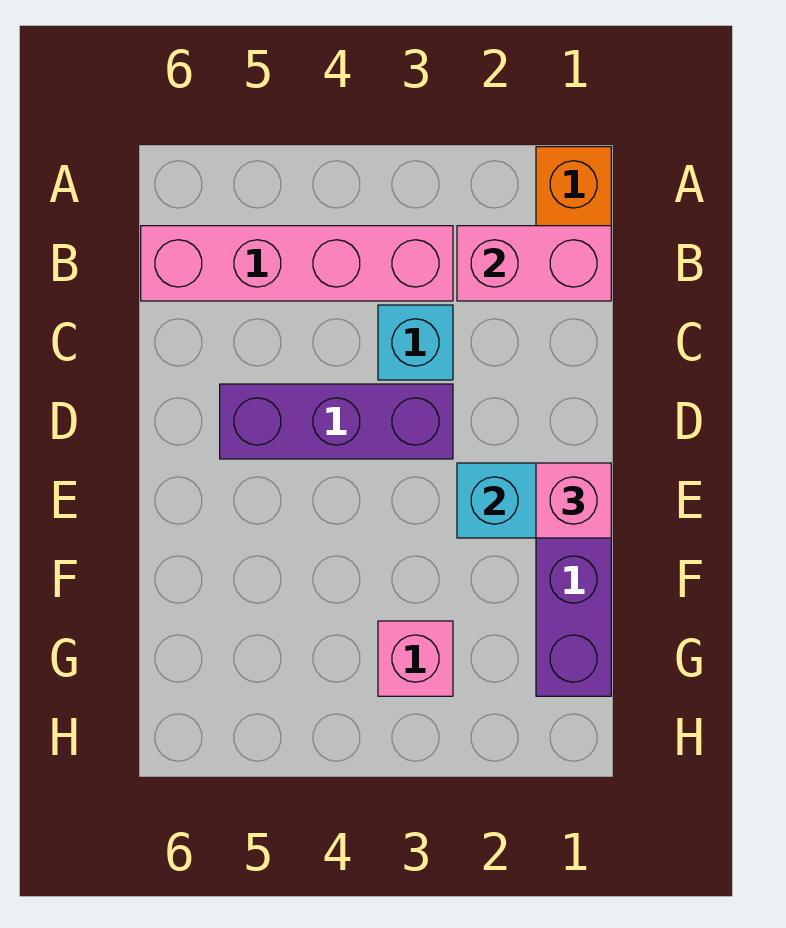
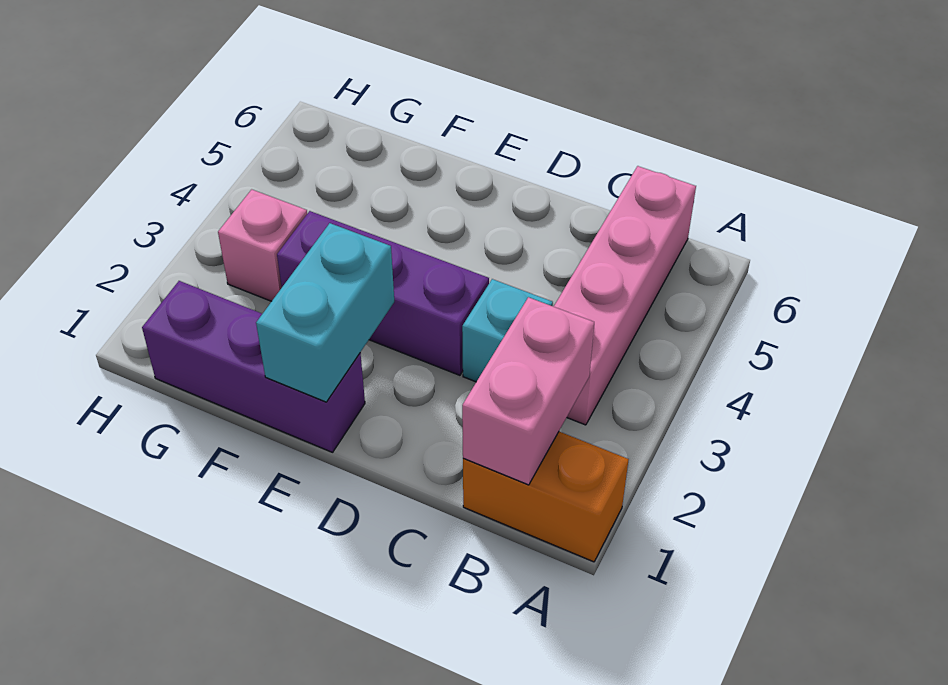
purple 1x3 brick [220,384,453,459] -> purple 1x3 brick turned to [277,211,489,375]
pink 1x1 brick [536,463,611,538] -> none

